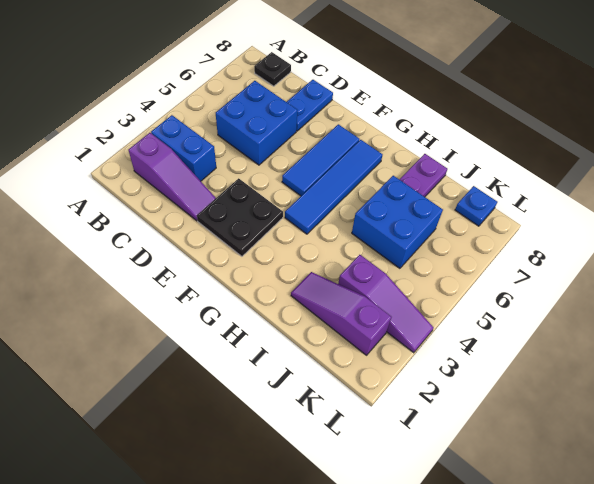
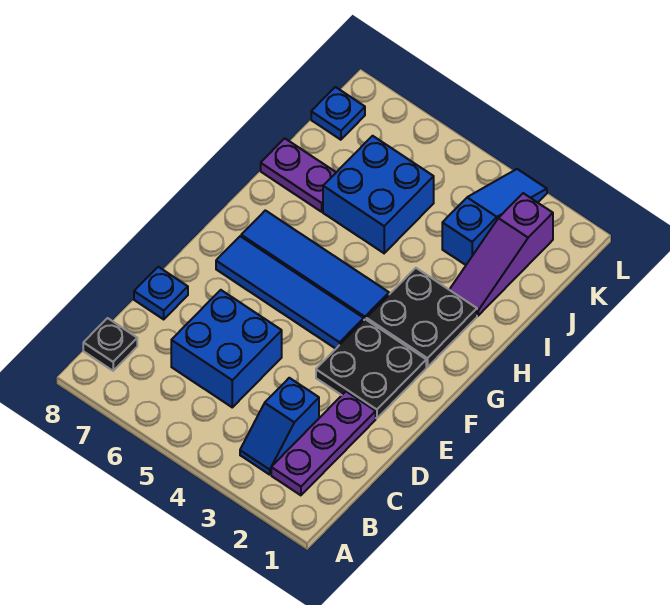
purple 1x3 slope [129,133,216,221] -> purple 1x3 plate [271,392,376,495]
blue 1x2 brick [151,115,216,181] -> blue 1x2 slope [240,378,319,475]
blue 1x2 plate [287,80,333,131] -> blue 1x1 plate [134,267,188,319]
blue 1x3 tile [282,124,360,196] -> blue 1x4 tile [216,236,364,349]
none -> black 2x2 plate [366,268,477,367]
purple 1x3 slope [338,255,434,353] -> blue 1x3 slope [442,169,547,265]

